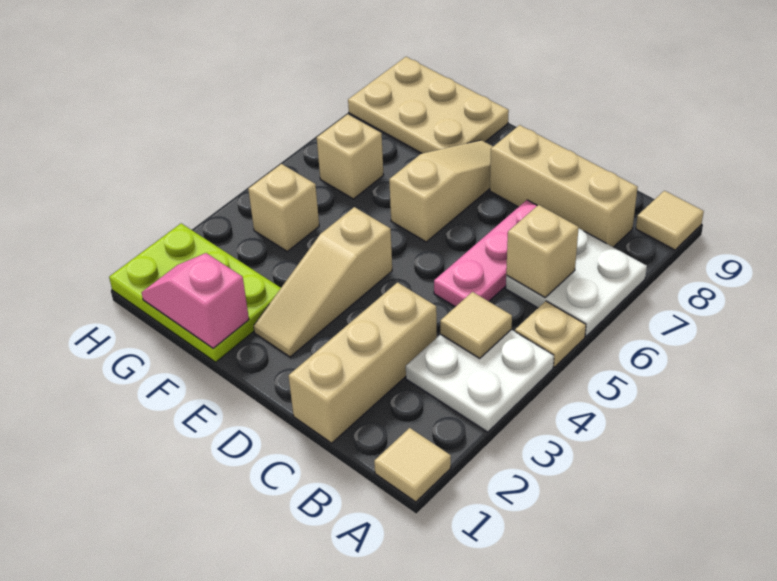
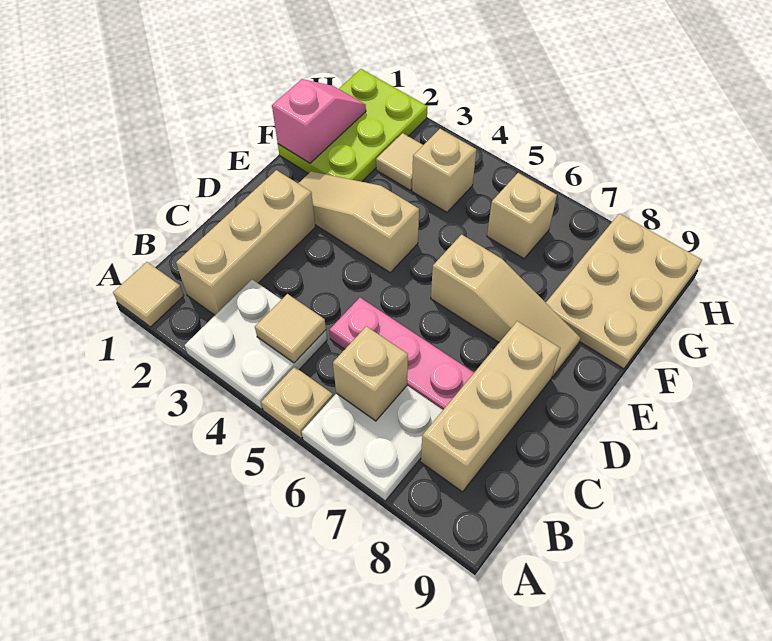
tan 1x1 tile [636,191,704,250] -> tan 1x1 tile moved to [376,133,423,190]
tan 1x3 brick [289,282,437,443] -> tan 1x3 brick turned to [176,170,315,315]

